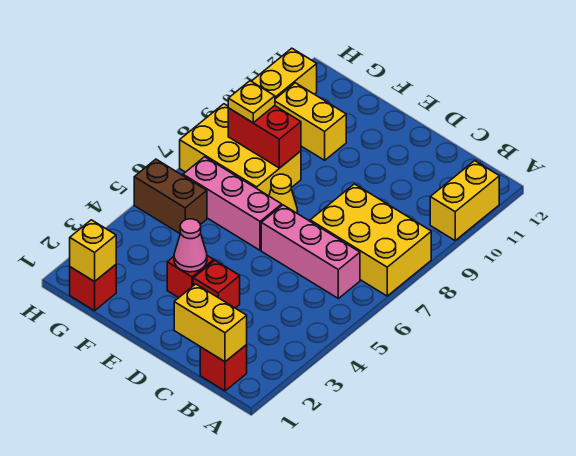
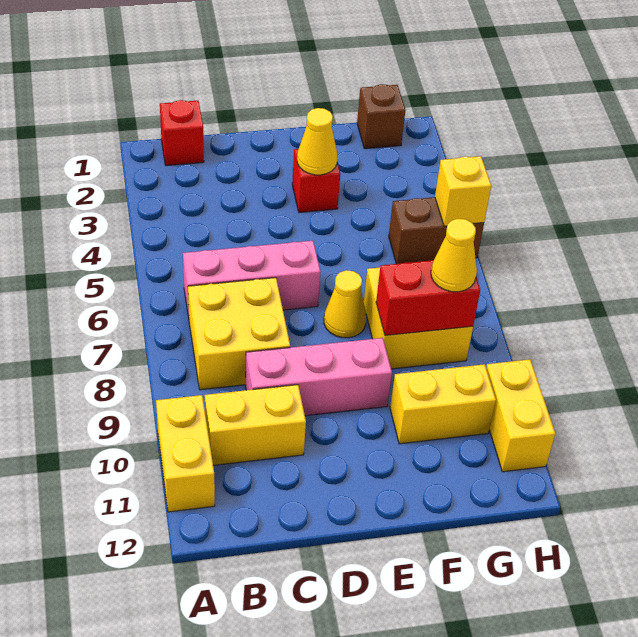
yellow 2x3 brick [310,184,431,296] -> yellow 2x2 brick [188,278,290,390]
yellow 1x2 brick [174,284,247,362] -> yellow 1x2 brick moved to [205,385,306,465]
red 1x1 brick [193,261,240,308] -> none
pink 1x1 cone [174,219,207,272] -> yellow 1x1 cone [297,108,337,175]
pink 1x3 brick [183,157,282,250] -> pink 1x3 brick moved to [246,338,392,416]
yellow 2x3 brick [180,104,301,196] -> yellow 2x2 brick [364,267,473,369]
red 1x1 brick [70,265,116,311] -> brown 1x1 brick [357,84,405,149]
yellow 1x1 brick [70,220,116,282] -> yellow 1x1 brick moved to [435,156,491,226]
yellow 1x1 plate [228,81,275,123] -> yellow 1x1 cone [431,219,477,292]

